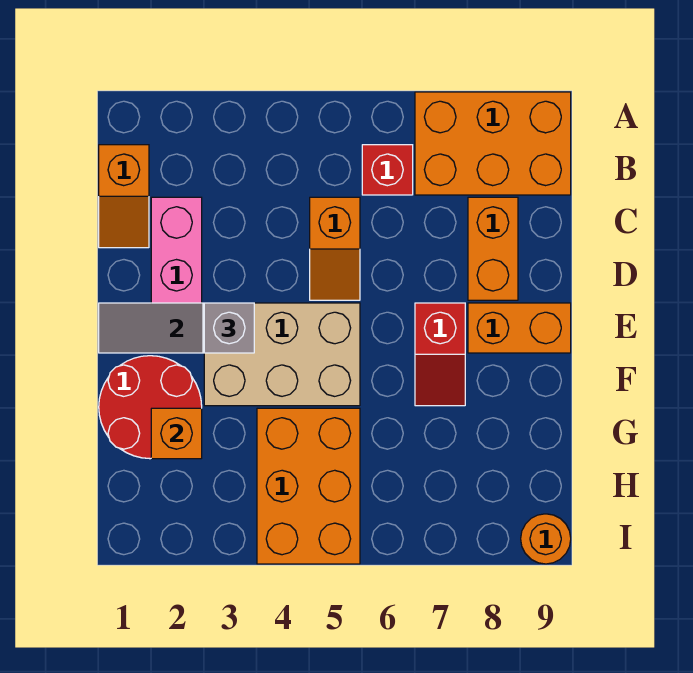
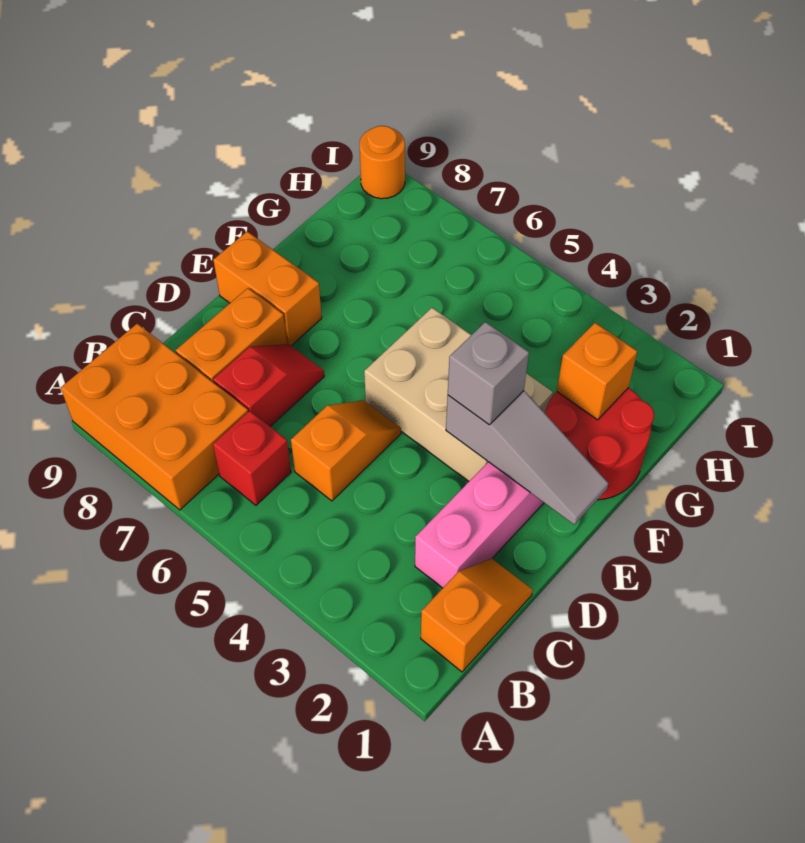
red 1x2 slope [415,303,465,406] -> red 1x2 slope moved to [213,344,324,426]
orange 2x3 brick [257,408,360,564] -> none

